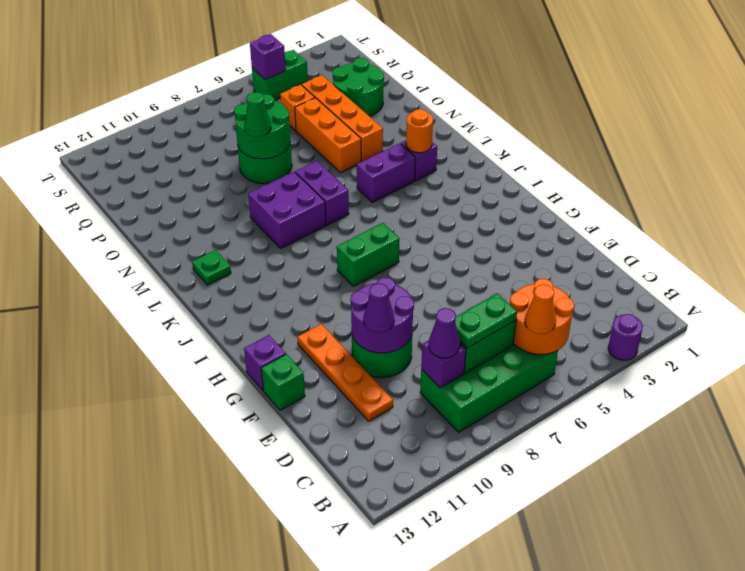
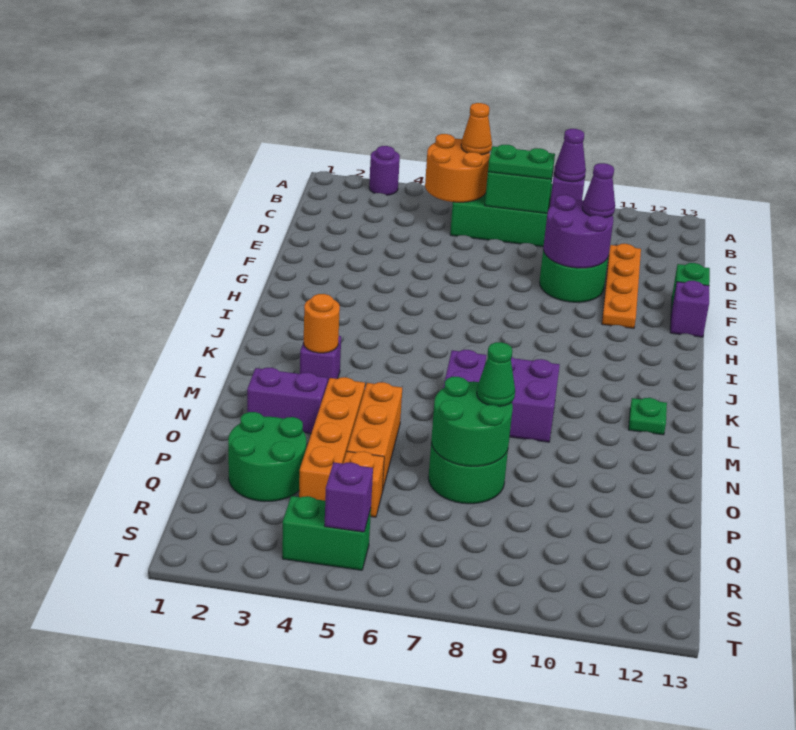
green 1x2 brick [337,223,399,286] -> none
purple 1x2 brick [357,143,416,202] -> purple 1x2 brick moved to [247,368,328,433]

